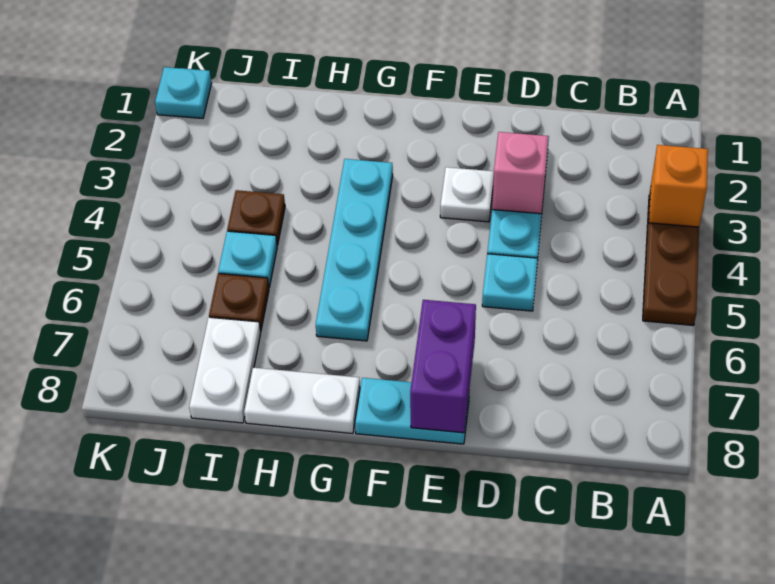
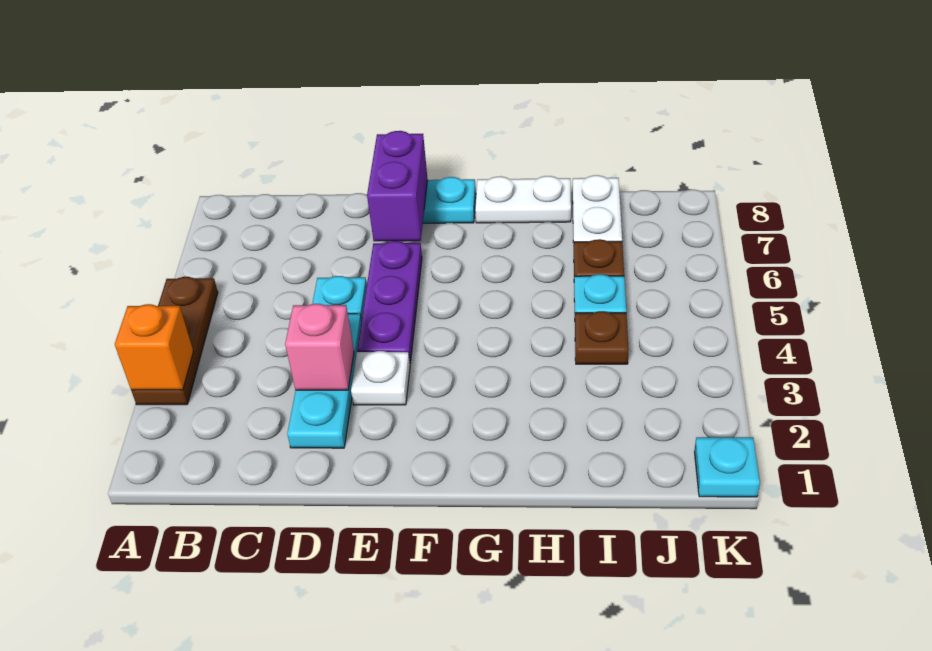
none -> purple 1x3 plate [357,241,422,363]
cyan 1x4 plate [316,159,393,341] -> none

